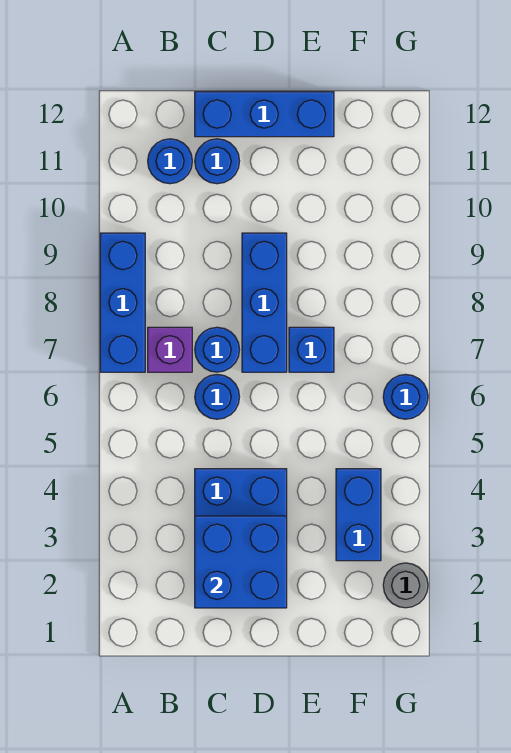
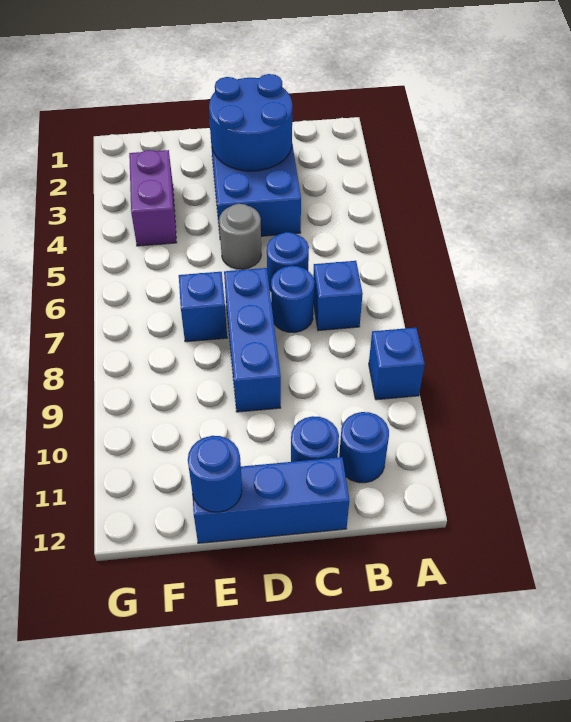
blue 1x3 brick [100,233,145,372] -> blue 1x1 brick [369,328,425,400]
purple 1x1 brick [148,327,192,372] -> blue 1x1 brick [313,261,363,331]
blue 2x2 brick [195,516,287,608] -> blue 2x2 round brick [209,74,292,171]
blue 1x2 brick [336,469,381,561] -> purple 1x2 brick [129,150,177,246]
grey 1x1 round brick [383,563,428,608] -> grey 1x1 round brick moved to [219,204,261,269]
blue 1x1 round brick [383,374,428,419] -> blue 1x1 round brick moved to [188,436,242,512]

